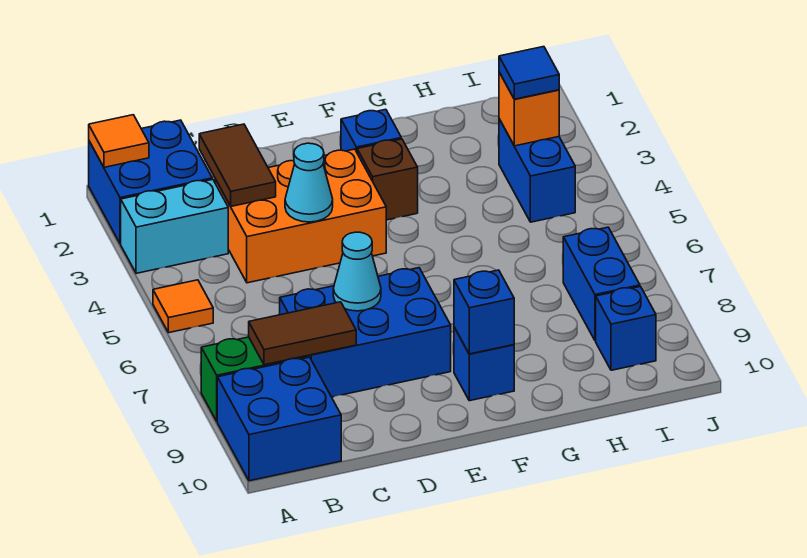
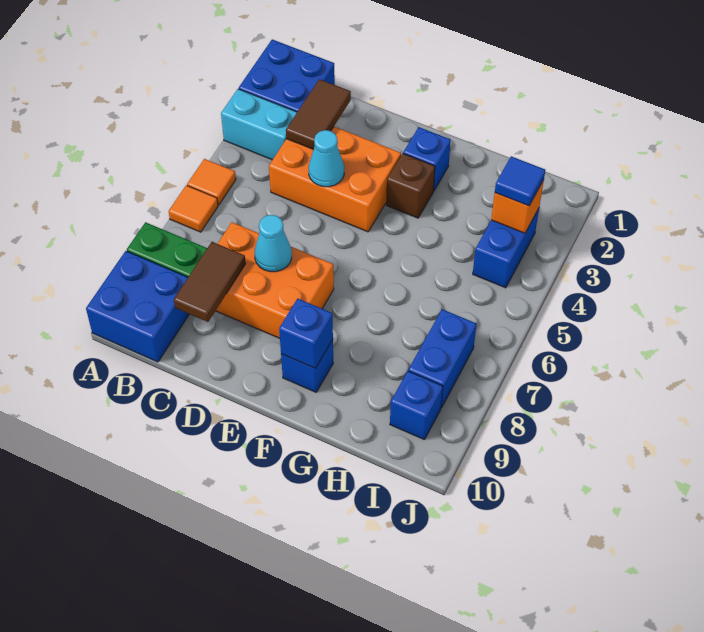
orange 1x1 tile [89,115,149,167] -> orange 1x1 tile moved to [169,185,218,232]
brown 1x2 tile [249,302,356,365] -> brown 1x2 tile turned to [174,242,246,322]
blue 2x3 brick [280,268,451,397] -> orange 2x3 brick [216,222,334,338]

